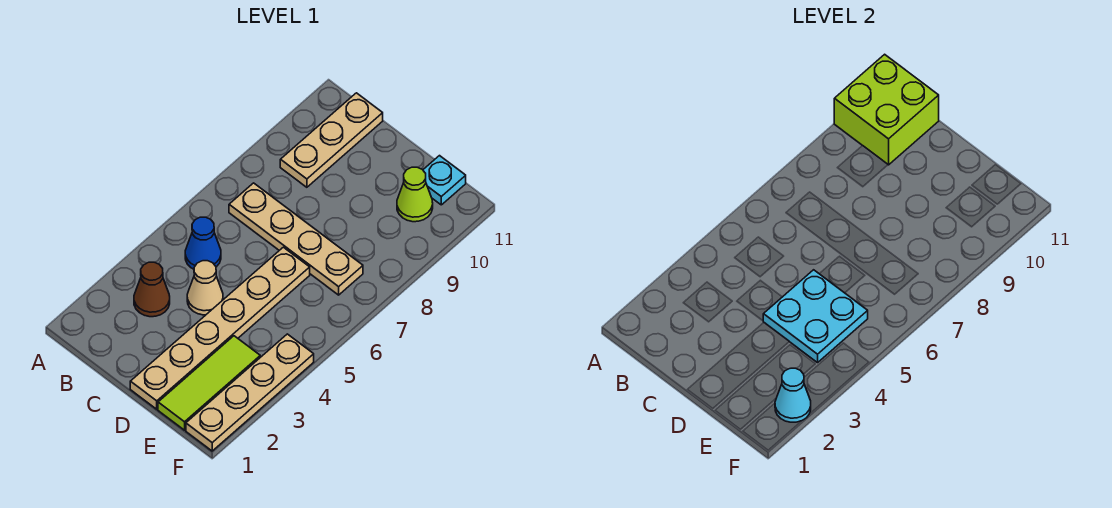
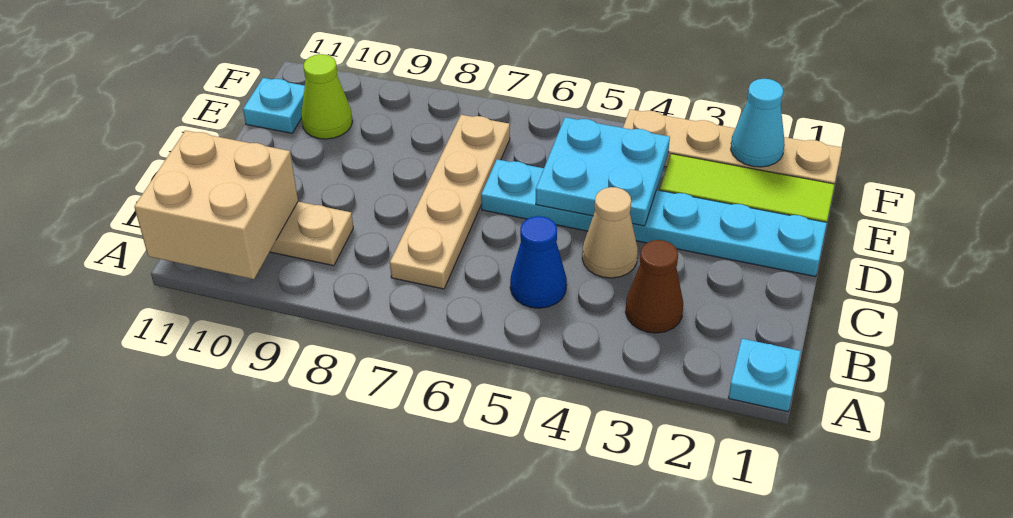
none -> cyan 1x1 plate [729,339,801,412]
lime 2x2 brick [834,54,939,165] -> tan 2x2 brick [134,130,298,279]
tan 1x6 plate [130,247,310,409] -> cyan 1x6 plate [481,159,827,277]

